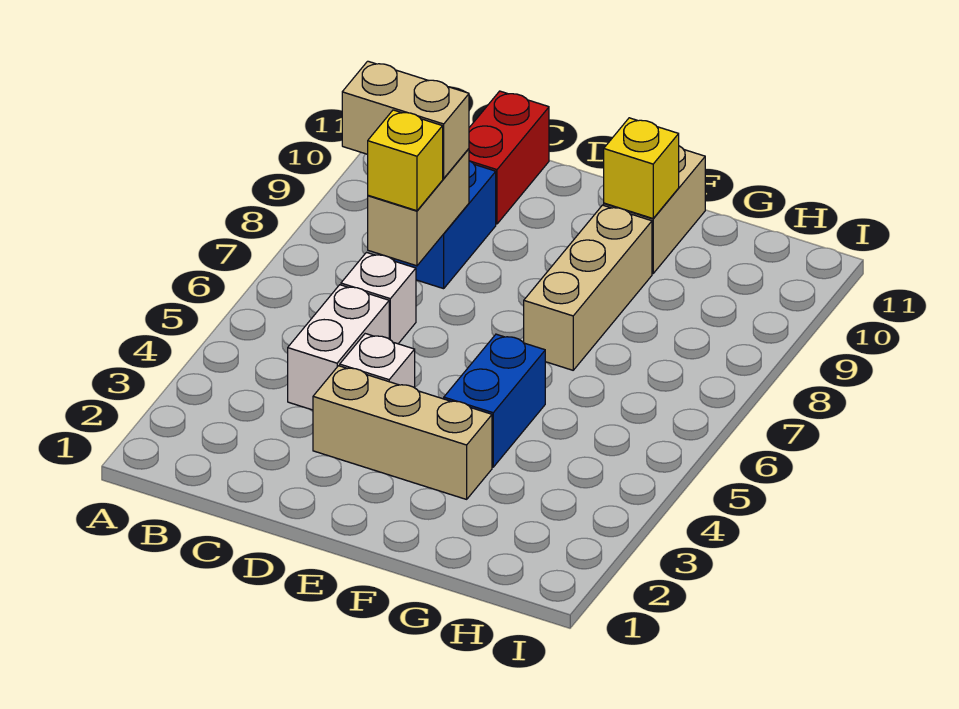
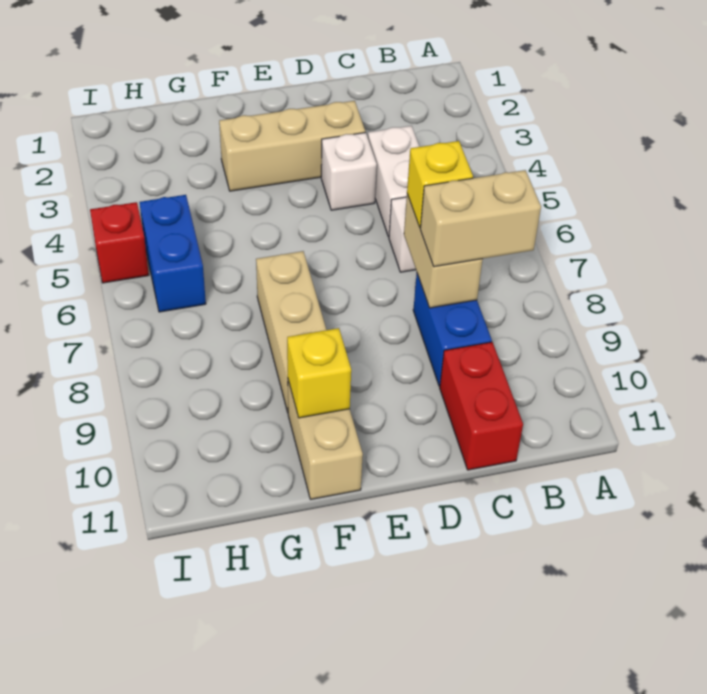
blue 1x2 brick [444,334,545,467] -> blue 1x2 brick moved to [140,195,206,312]
none -> red 1x1 brick [90,202,149,283]

